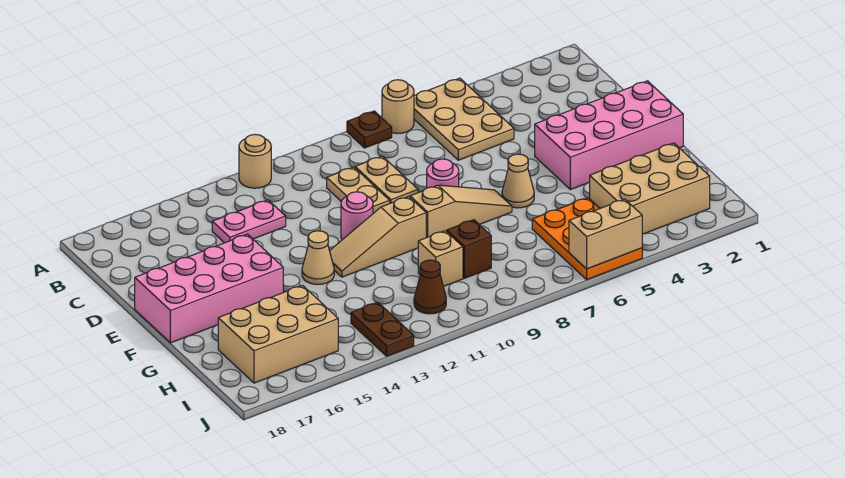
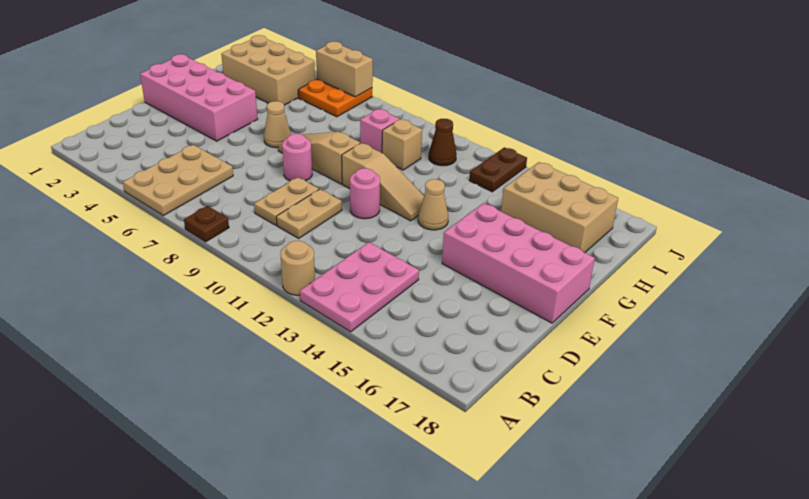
tan 1x1 round brick [382,80,414,134] -> none
pink 1x2 plate [212,200,286,243] -> pink 2x3 plate [300,242,419,332]
orange 2x3 plate [532,198,642,280] -> orange 2x2 plate [298,79,372,117]
brown 1x1 brick [447,220,491,278] -> pink 1x1 brick [360,109,400,153]

